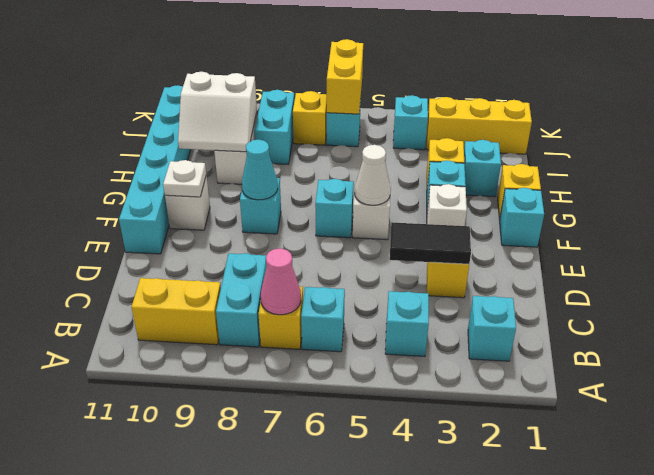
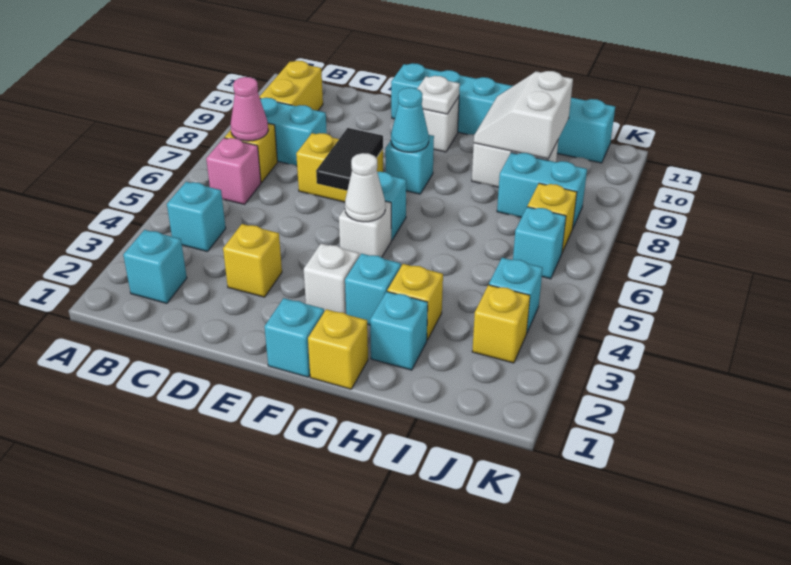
cyan 1x1 brick [301,287,345,352] -> pink 1x1 brick [206,138,261,204]
black 1x2 tile [390,222,471,264] -> black 1x2 tile moved to [316,128,383,190]
yellow 1x3 brick [427,97,532,154] -> yellow 1x1 brick [472,285,530,363]
yellow 1x2 brick [327,39,363,114] -> yellow 1x2 brick moved to [296,133,383,202]

